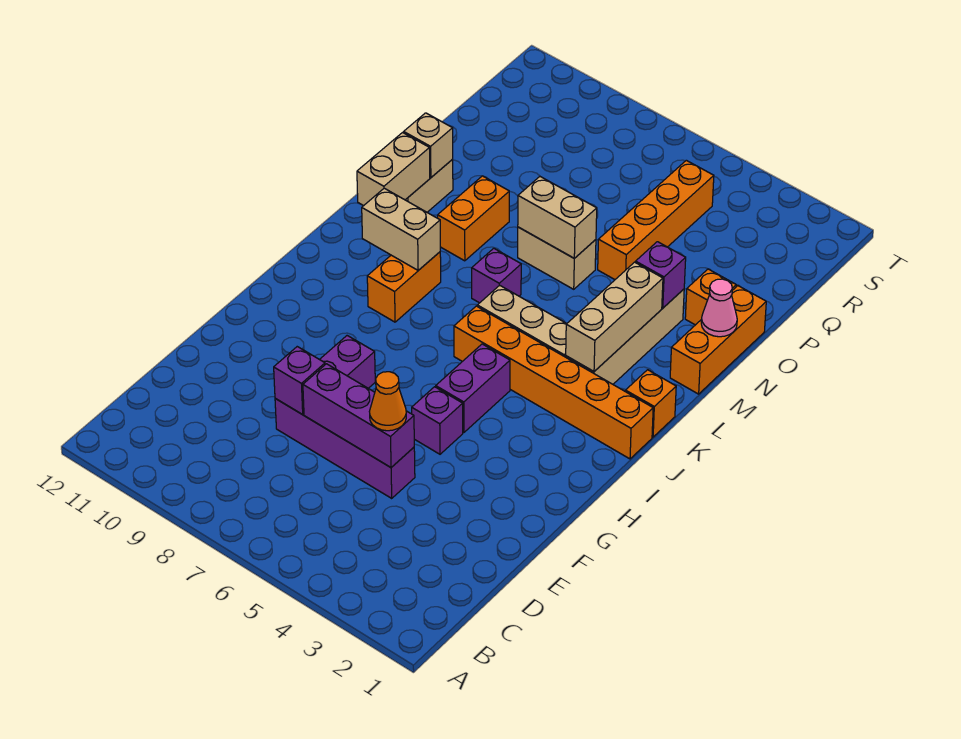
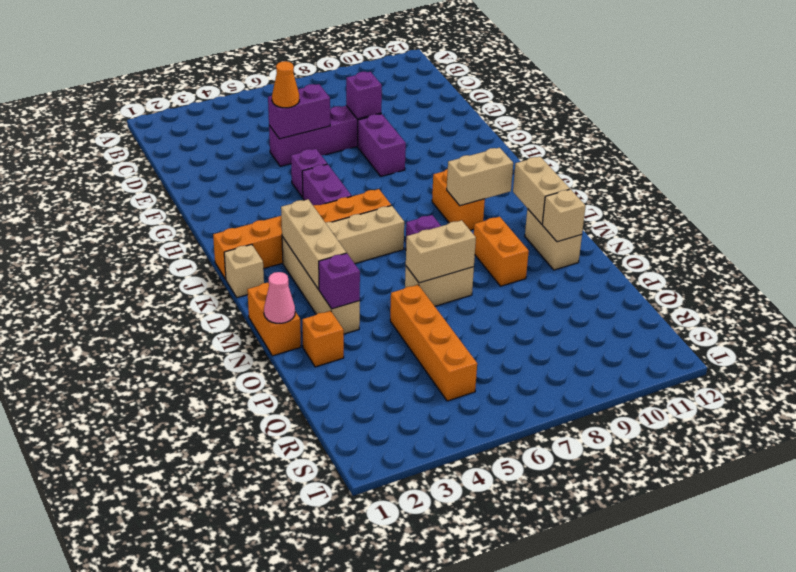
purple 1x3 brick [303,364,414,467] -> purple 1x2 brick [268,84,330,139]
orange 1x1 brick [626,370,676,437] -> tan 1x1 brick [224,244,264,298]
orange 1x3 brick [670,286,766,394] -> orange 1x2 brick [247,283,301,356]

